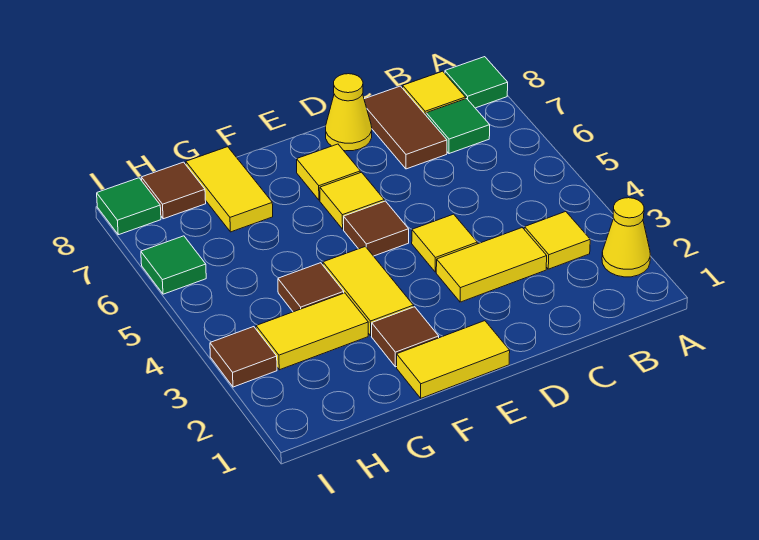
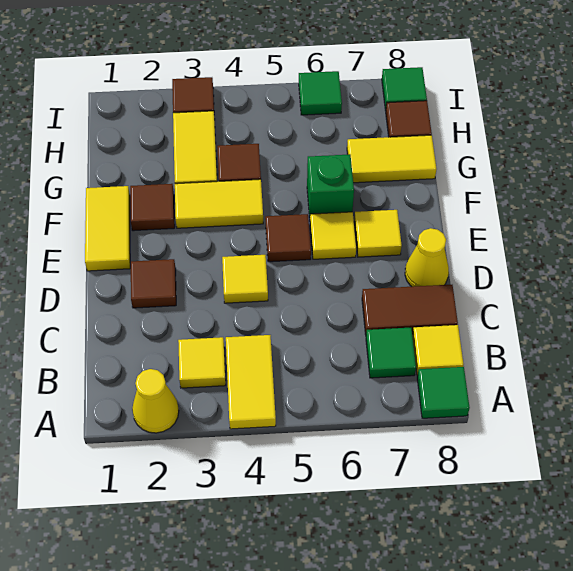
yellow 1x2 tile [436,228,547,302] -> yellow 1x2 tile moved to [226,335,276,429]
none -> brown 1x1 tile [131,259,176,308]
none -> green 1x1 brick [307,154,354,218]

